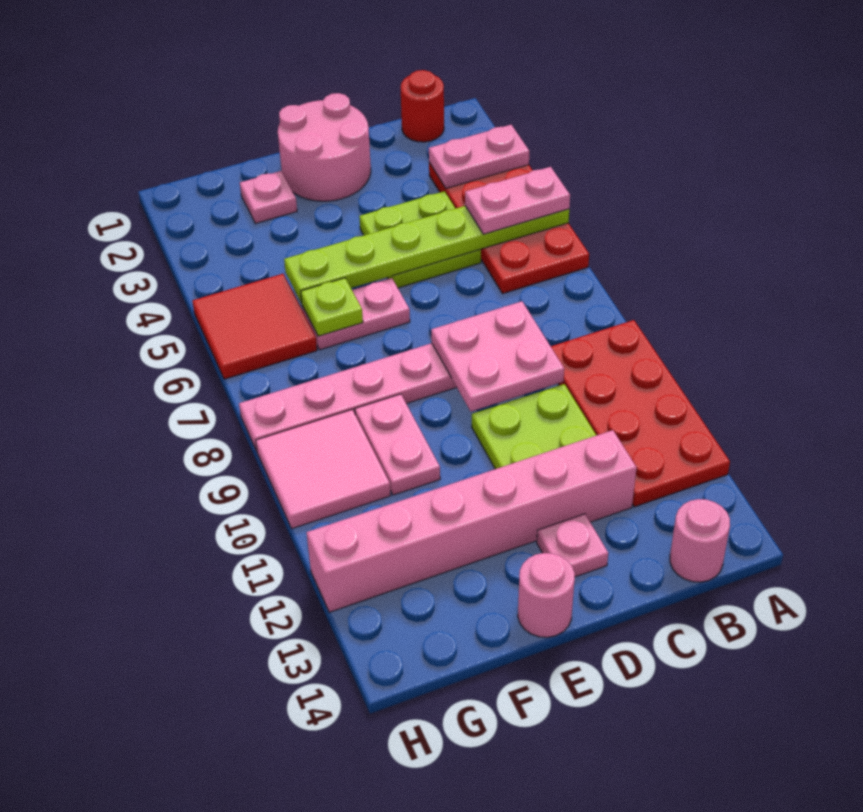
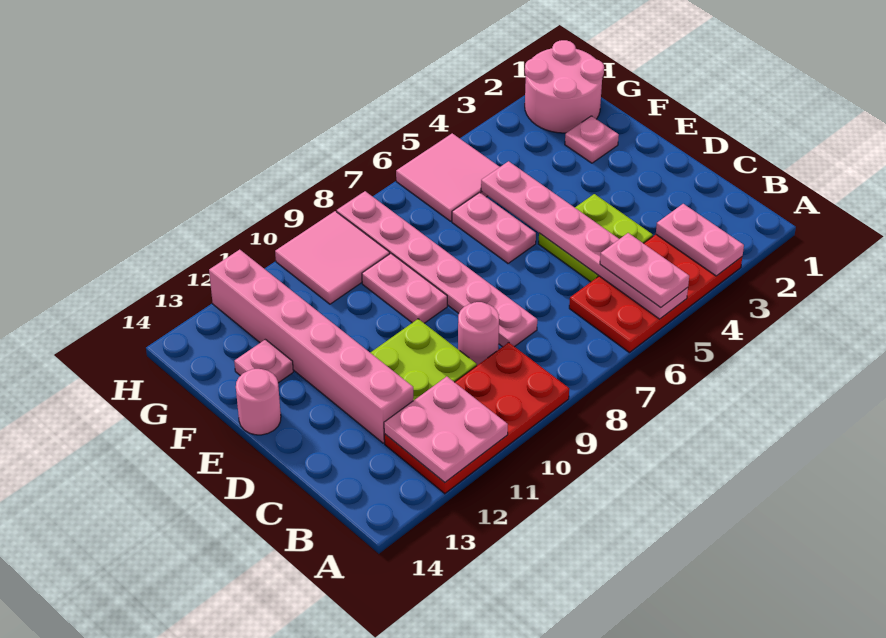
lime 1x6 plate [284,206,569,303] -> pink 1x6 plate [481,161,688,319]
red 1x1 round brick [401,70,444,142] -> none
pink 1x1 round brick [670,499,730,582] -> pink 1x1 round brick moved to [458,302,499,365]
pink 2x2 plate [431,301,564,411] -> pink 2x2 plate moved to [384,377,508,482]
pink 2x2 round brick [278,93,371,201] -> pink 2x2 round brick moved to [525,40,604,133]
pink 1x1 plate [537,514,608,577] -> pink 1x1 plate moved to [234,339,293,383]
lime 1x1 plate [301,278,363,336] -> none
pink 1x2 plate [355,394,440,495] -> pink 1x2 plate turned to [362,253,447,323]
red 2x2 tile [192,274,317,379] -> pink 2x2 tile [396,133,499,221]

